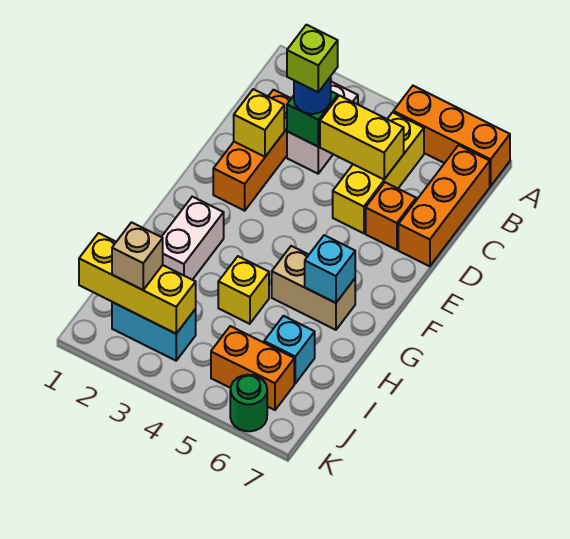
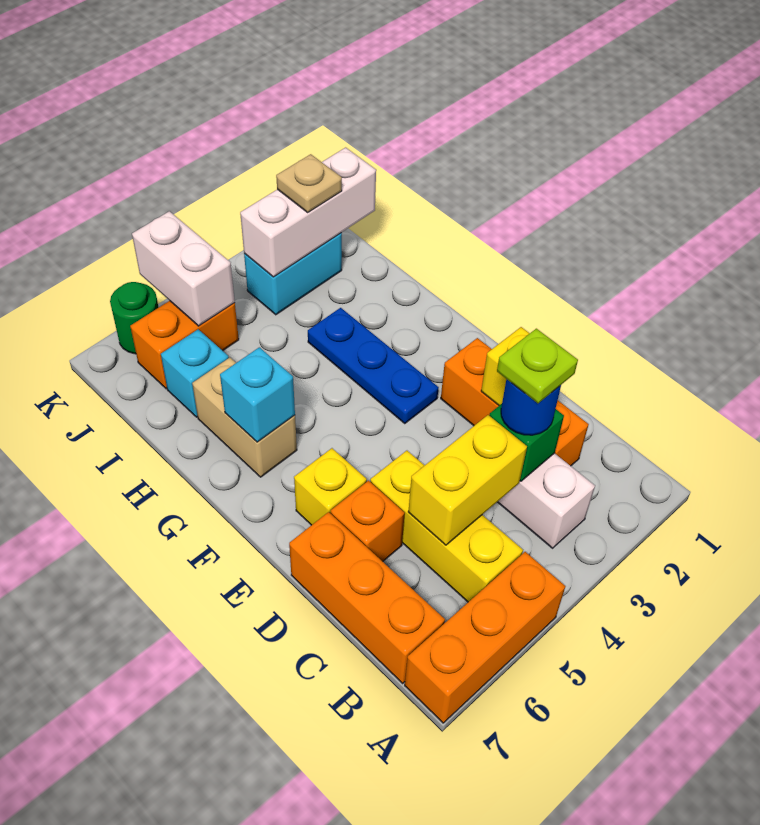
lime 1x1 brick [287,25,338,92] -> lime 1x1 plate [497,329,578,403]
none -> blue 1x3 plate [308,308,439,423]
white 1x2 brick [162,197,224,280] -> white 1x2 brick moved to [132,211,235,326]
tan 1x2 brick [272,246,355,330] -> tan 1x2 brick turned to [192,358,297,477]
yellow 1x1 brick [218,256,269,324] -> yellow 1x1 brick moved to [294,448,367,525]
yellow 1x3 brick [79,233,196,334] -> white 1x3 brick [240,148,376,277]
tan 1x1 brick [112,222,163,290] -> tan 1x1 plate [276,154,342,212]

